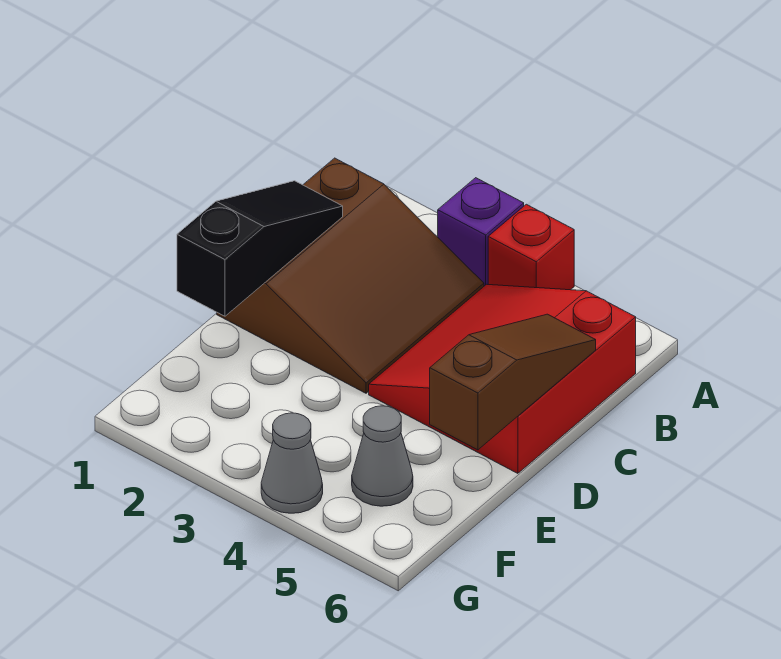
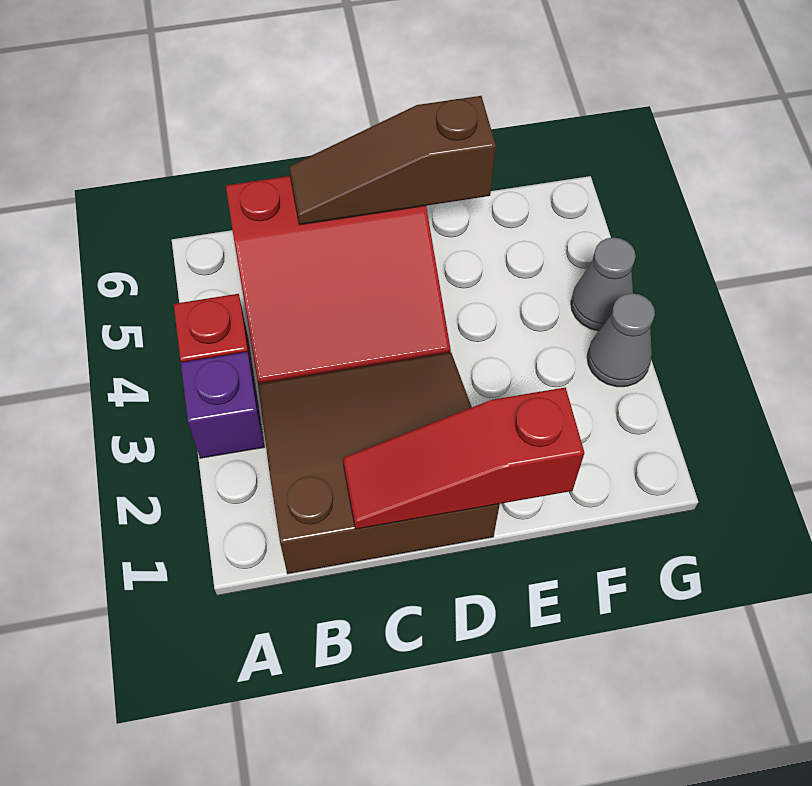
black 1x3 slope [177,181,343,316] -> red 1x3 slope [343,387,585,529]
grey 1x1 cone [352,406,413,506] -> grey 1x1 cone moved to [587,293,655,387]

